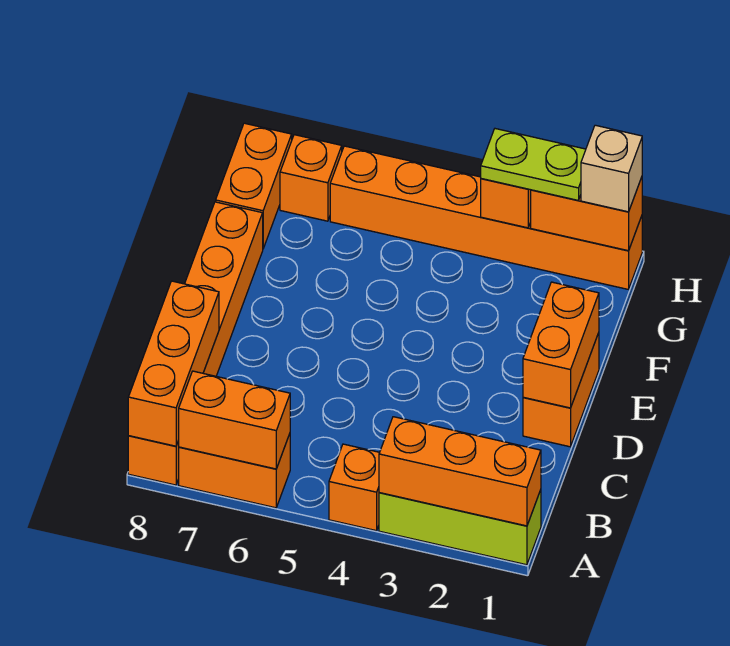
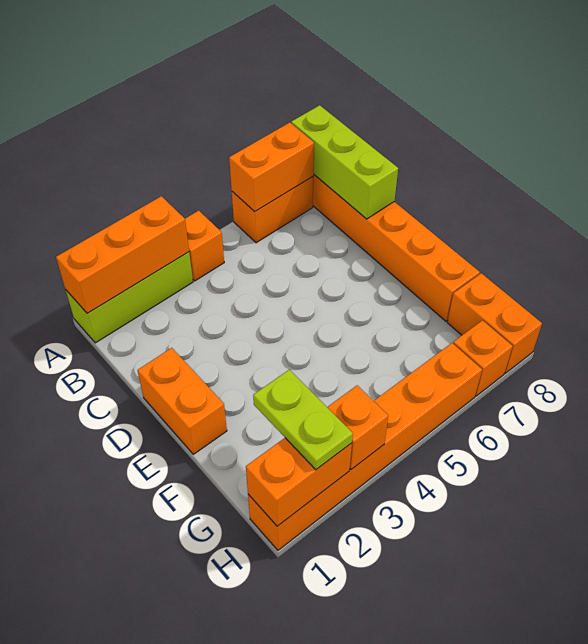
orange 1x3 brick [128,281,219,446] -> lime 1x3 brick [291,105,398,219]
orange 1x2 brick [523,282,599,408] -> none
tan 1x1 brick [581,125,642,212] -> none
lime 1x2 plate [481,129,586,200] -> lime 1x2 plate turned to [253,370,353,470]

